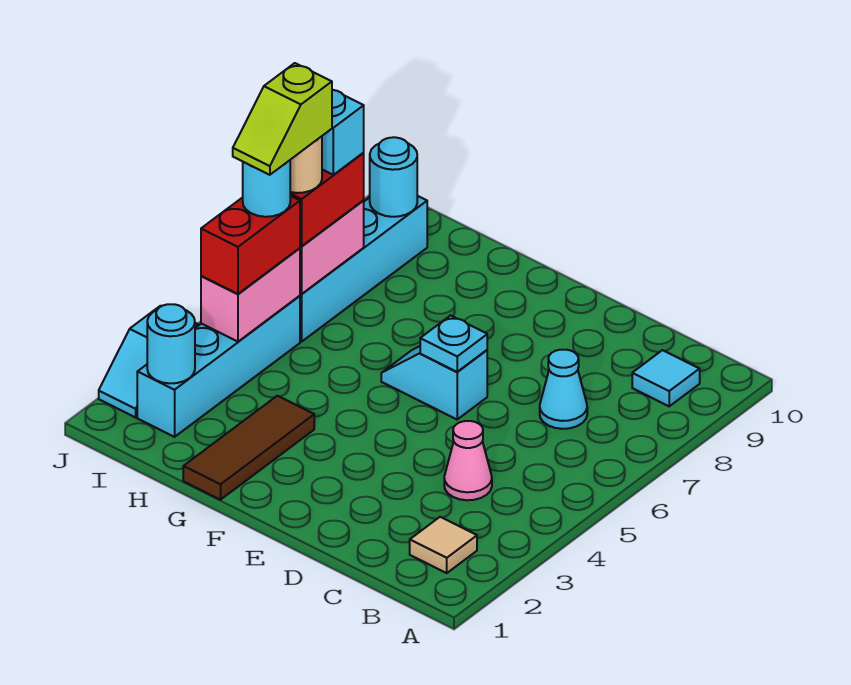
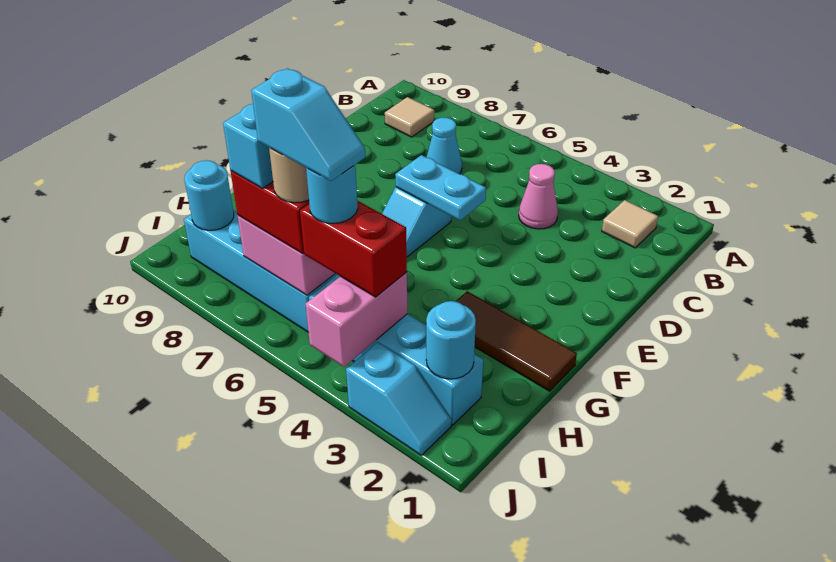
cyan 1x1 tile [632,350,700,406] -> tan 1x1 tile [385,97,434,137]
cyan 1x1 plate [420,316,487,372] -> cyan 1x2 plate [395,155,486,220]
pink 1x2 brick [201,248,300,342] -> pink 1x2 brick turned to [306,272,408,367]
lime 1x2 slope [233,63,332,175] -> cyan 1x2 slope [251,68,365,181]

